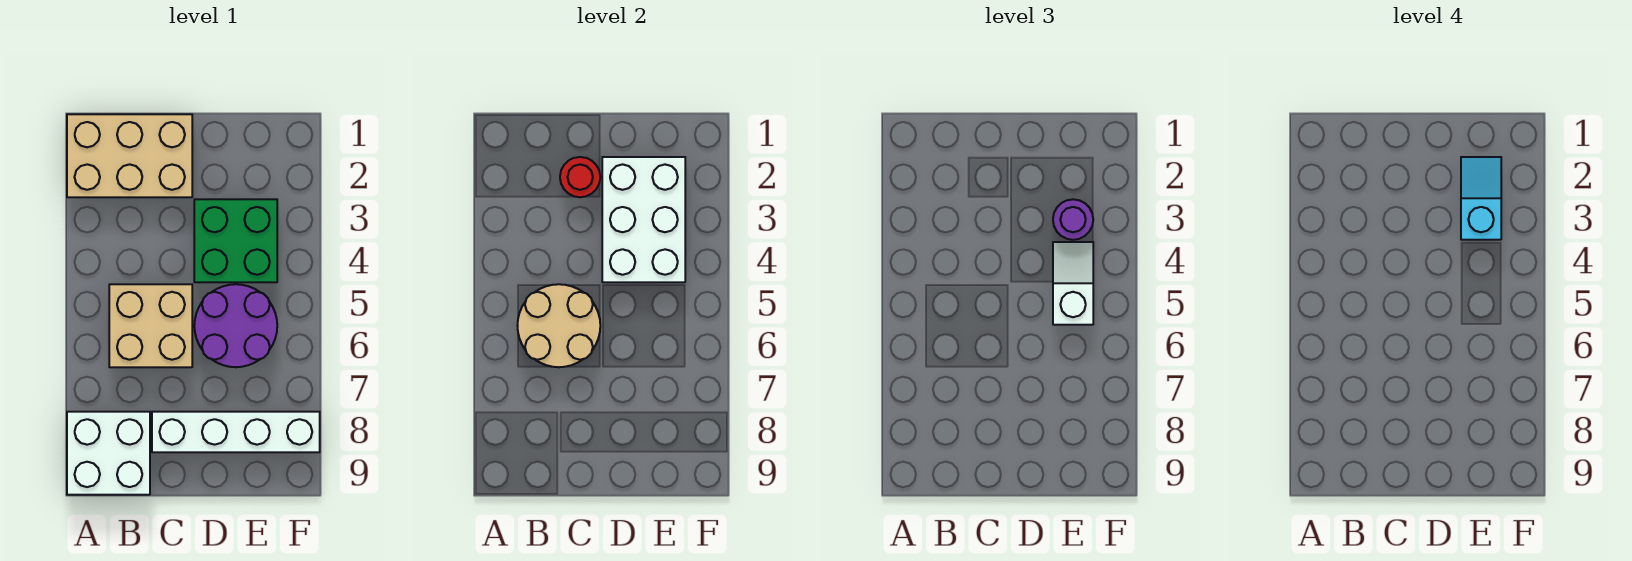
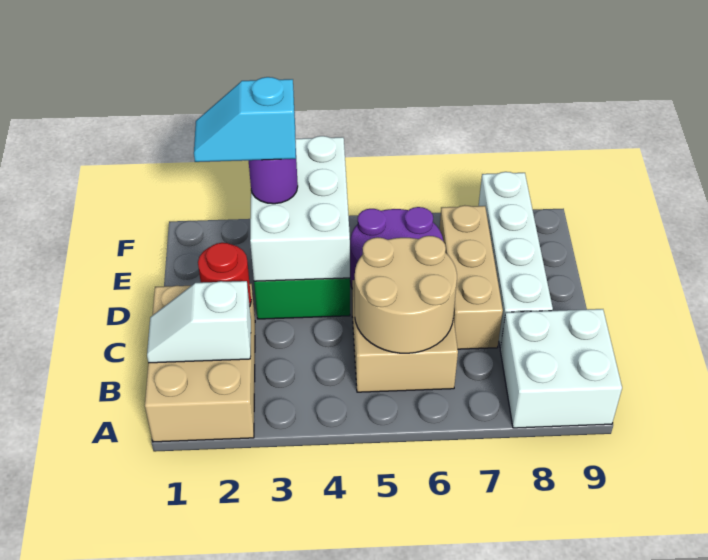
none -> tan 1x3 brick [439,205,503,349]
white 2x3 brick [602,157,685,282] -> white 2x3 brick turned to [250,136,350,281]
white 1x2 slope [1053,242,1093,325] -> white 1x2 slope moved to [147,281,251,363]

